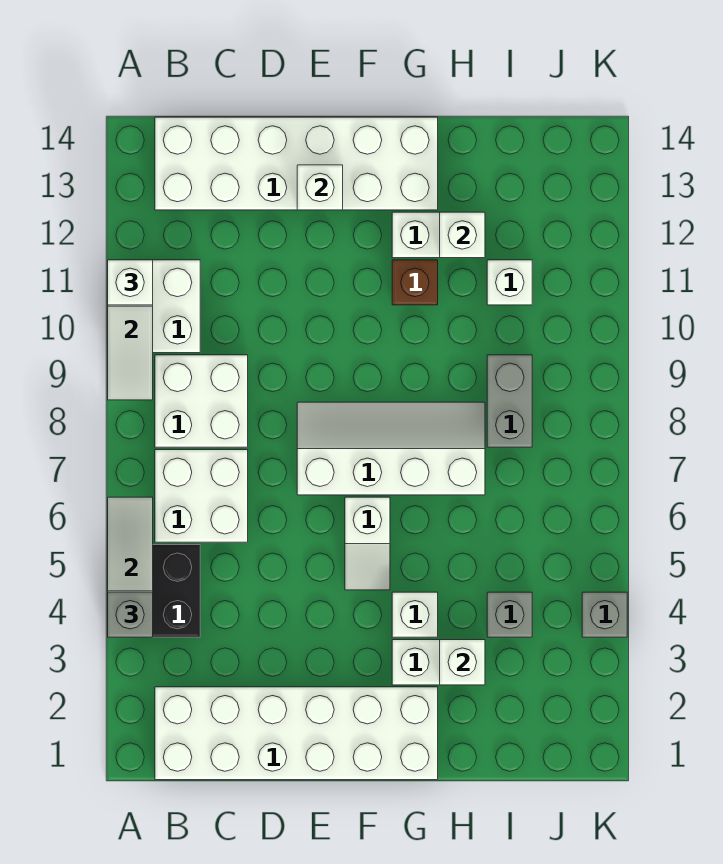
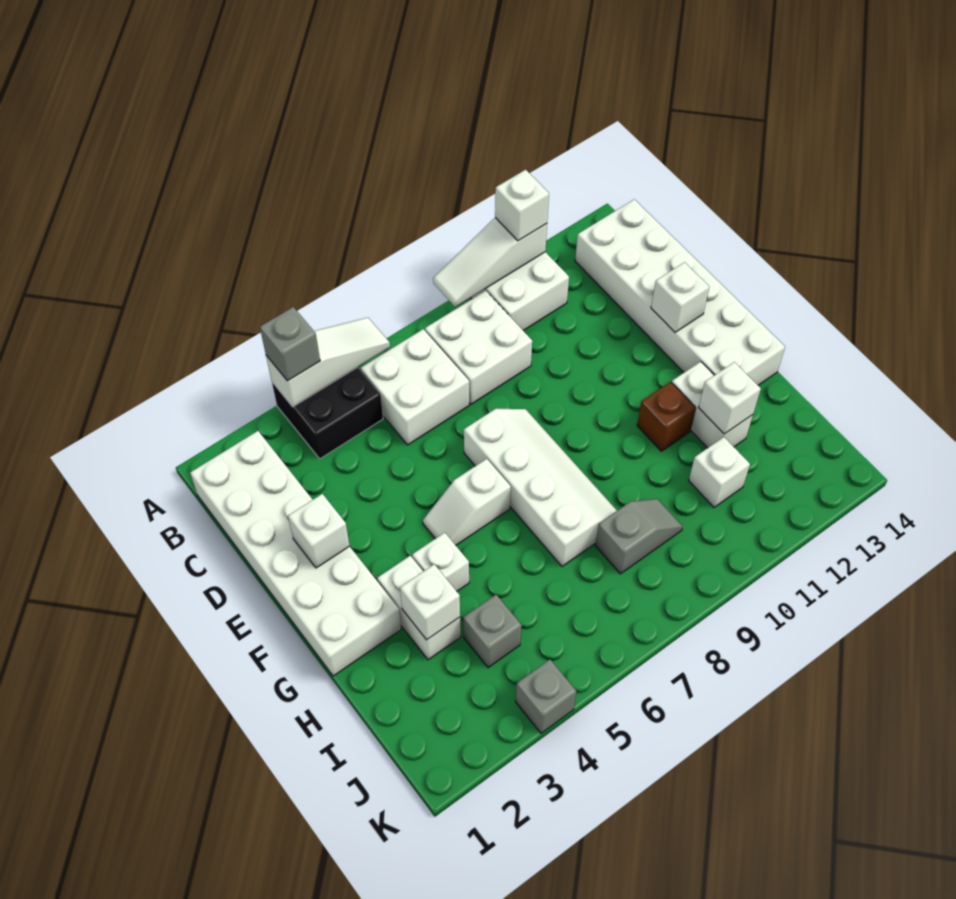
none -> white 1x1 brick [288,494,350,568]
grey 1x2 brick [487,355,532,447] -> grey 1x2 slope [595,499,683,574]

